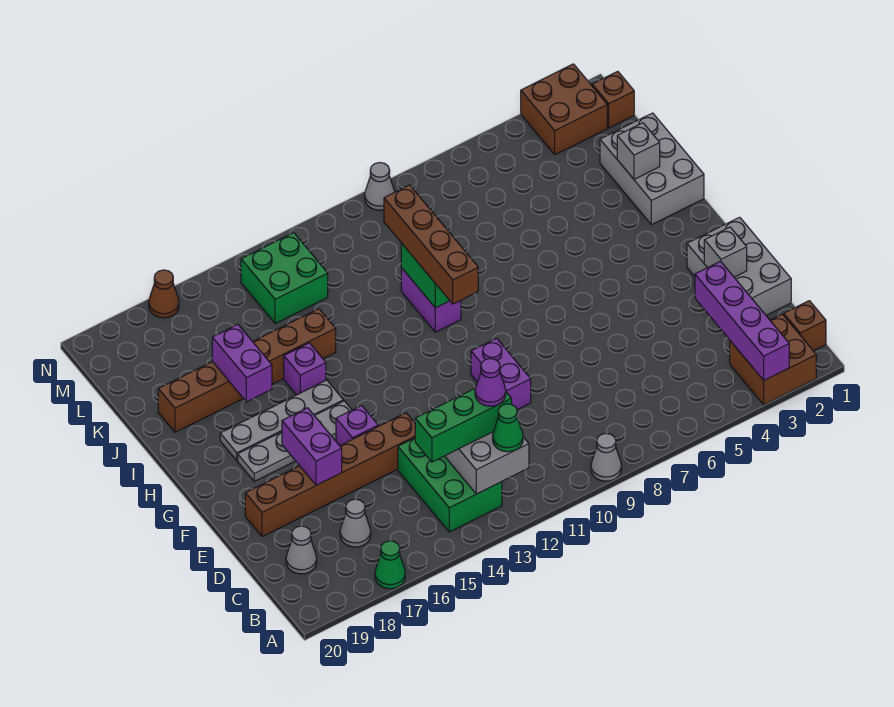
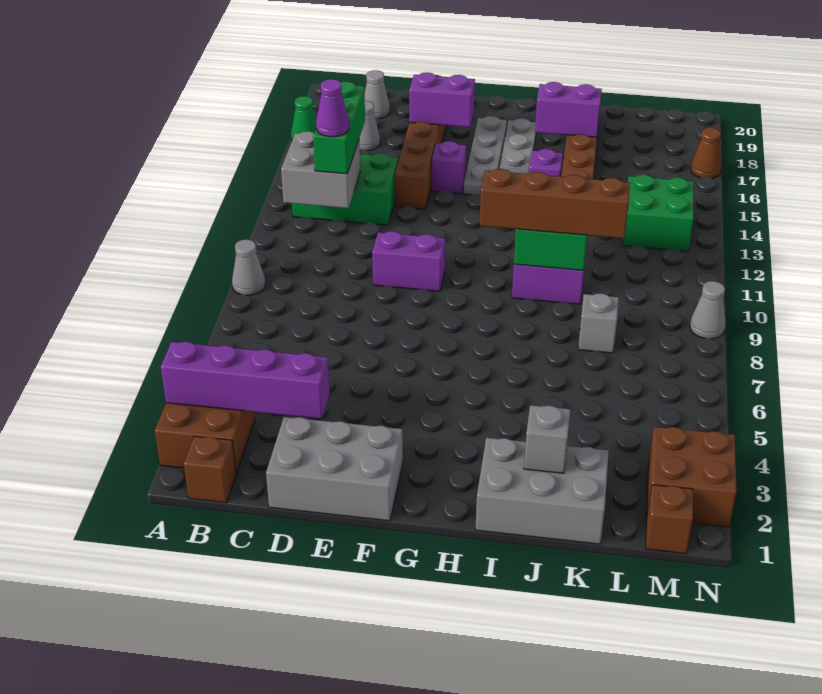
green 1x1 cone [493,404,523,452] -> none
grey 1x1 brick [704,227,747,277] -> grey 1x1 brick moved to [578,293,619,353]

